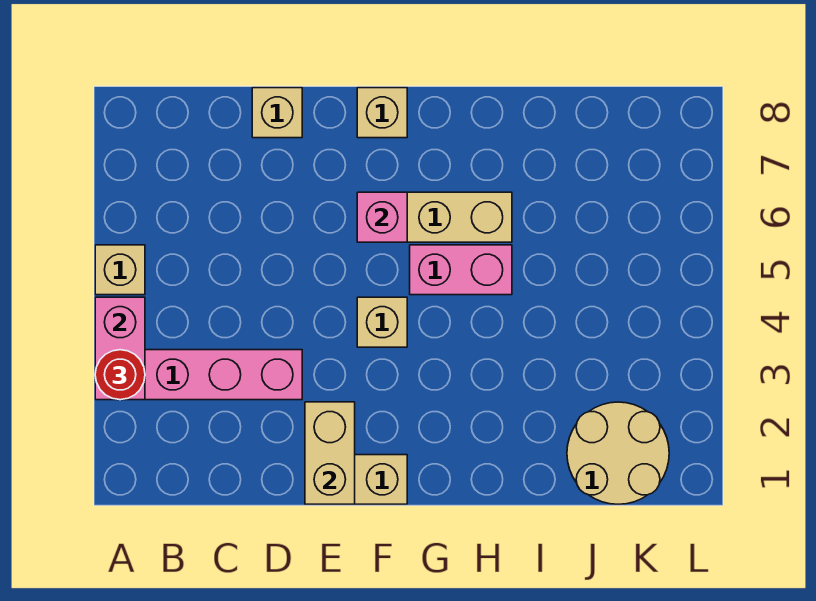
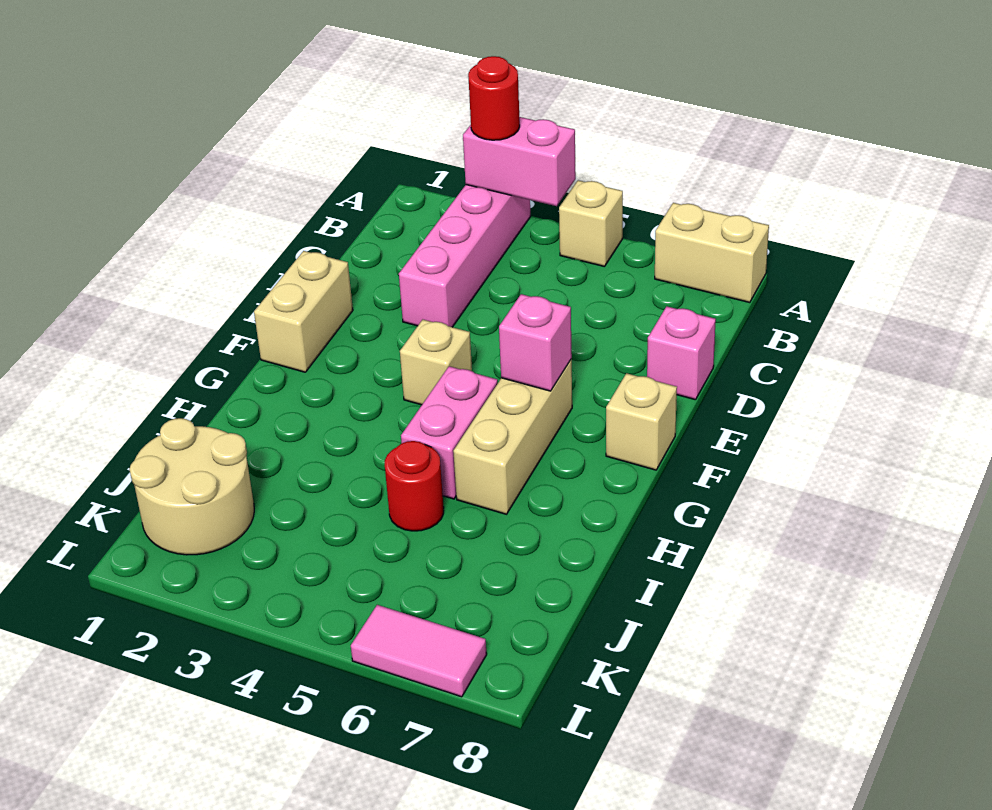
tan 1x1 brick [252,88,302,138] -> pink 1x1 brick [647,306,716,400]
tan 1x2 brick [305,402,355,504] -> tan 1x2 brick moved to [655,203,769,302]
none -> red 1x1 round brick [385,441,444,531]
none -> pink 1x2 tile [351,605,487,697]

